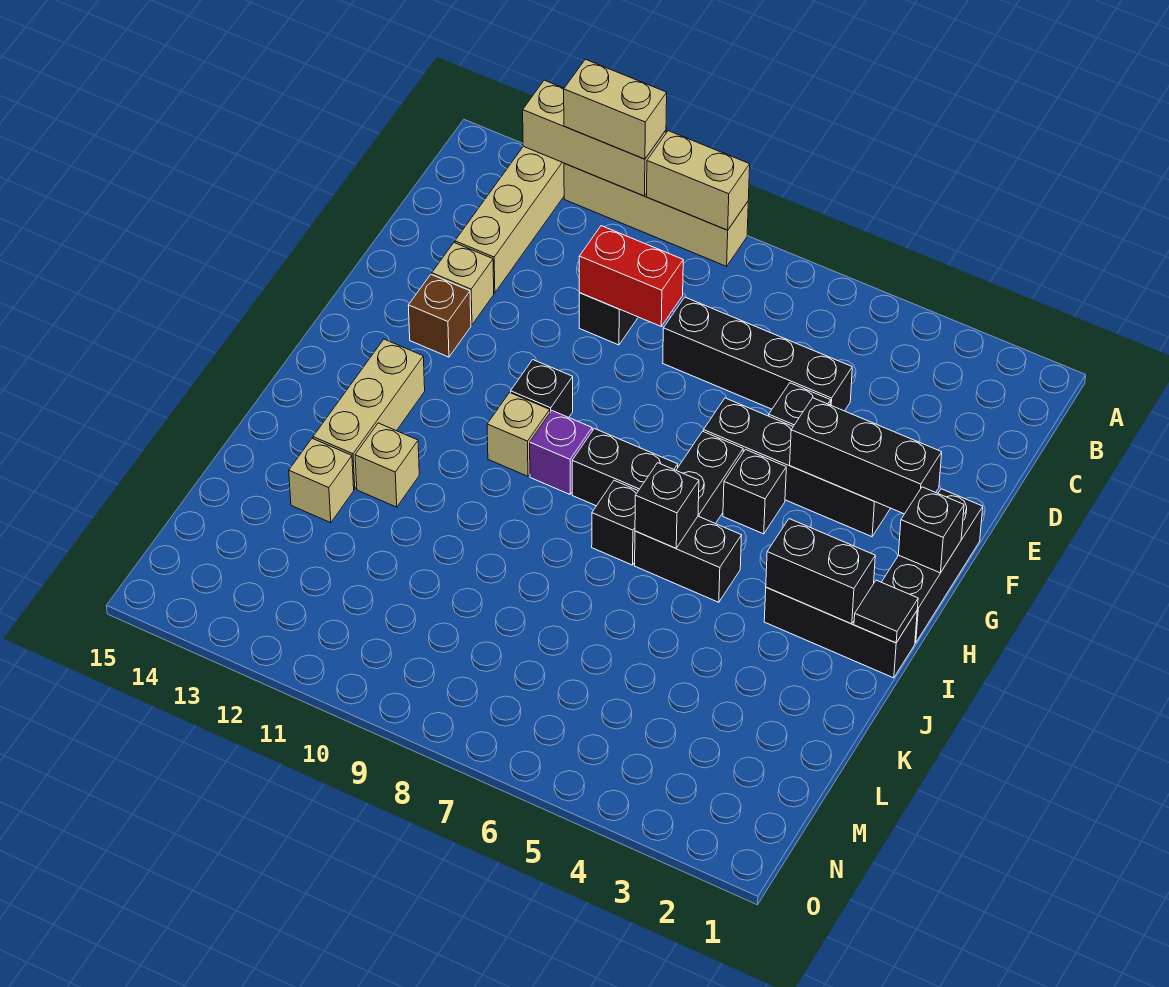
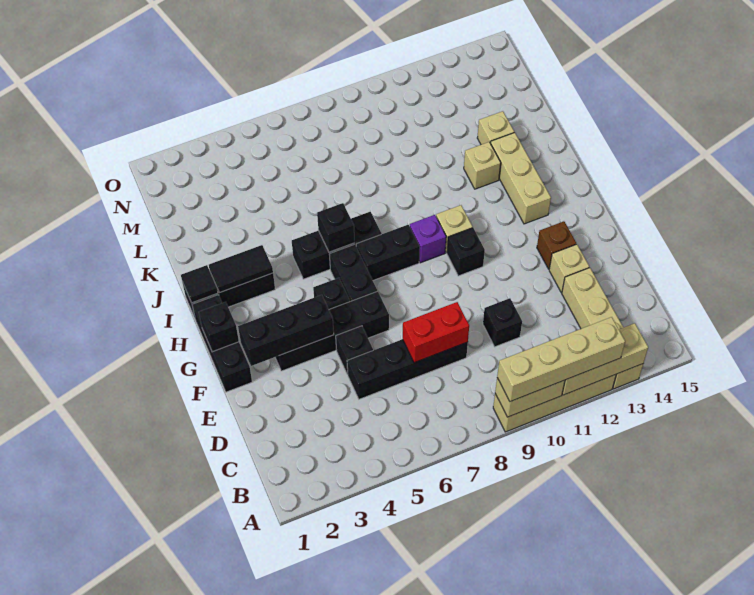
tan 1x2 brick [564,59,667,159] -> tan 1x4 brick [497,317,625,402]
red 1x2 brick [579,226,683,326] -> red 1x2 brick moved to [403,302,469,363]
black 1x2 brick [766,519,875,624] -> black 1x2 tile [209,245,273,293]

